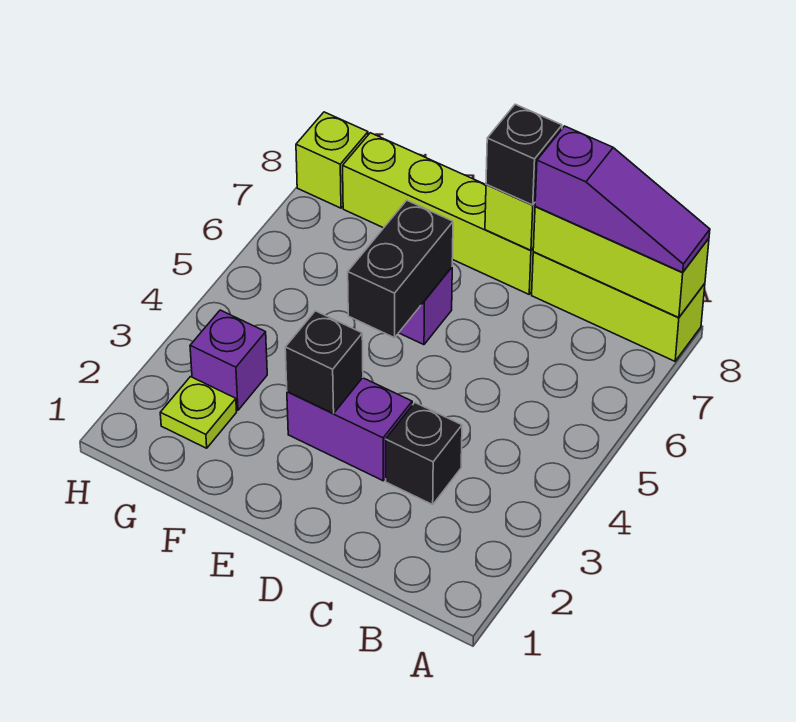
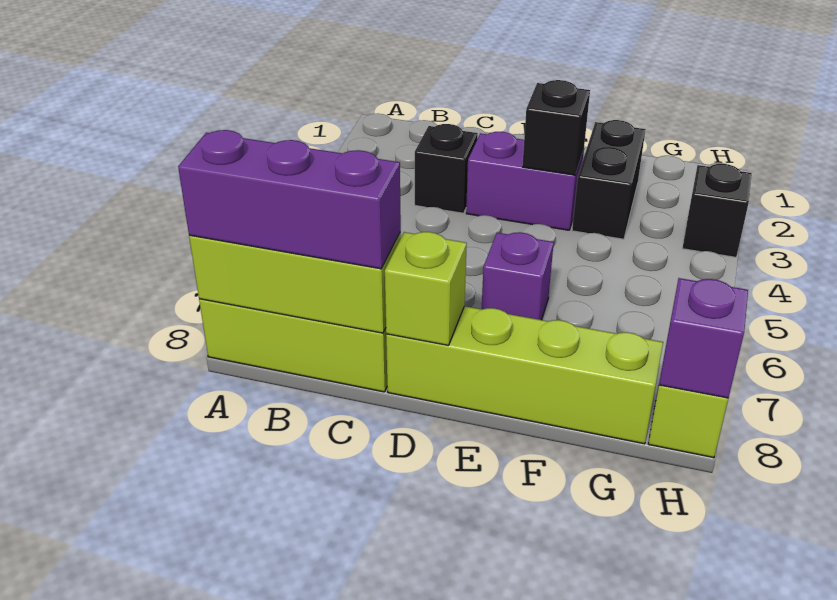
purple 1x3 slope [535,126,710,272] -> purple 1x3 brick [178,130,401,269]
black 1x1 brick [486,104,562,205] -> black 1x1 brick moved to [682,164,752,257]
black 1x2 brick [348,200,453,338] -> black 1x2 brick moved to [572,120,646,239]
lime 1x1 plate [160,377,237,448] -> none
purple 1x1 brick [190,310,267,410] -> purple 1x1 brick moved to [659,278,748,398]

